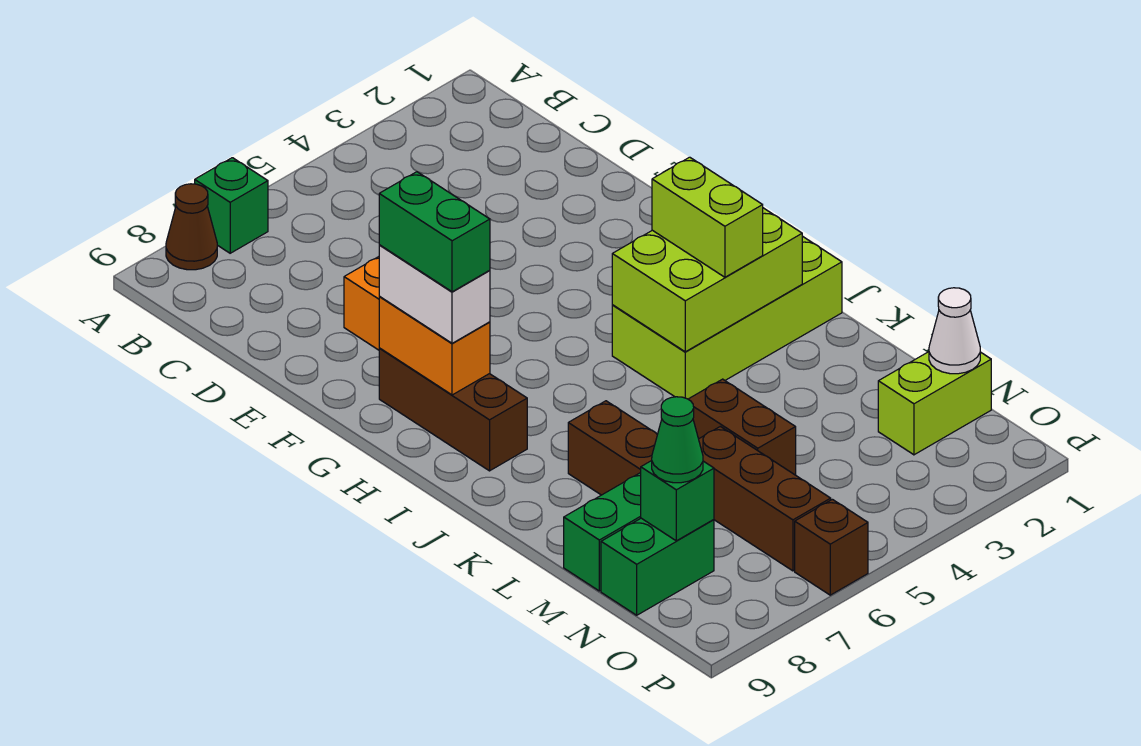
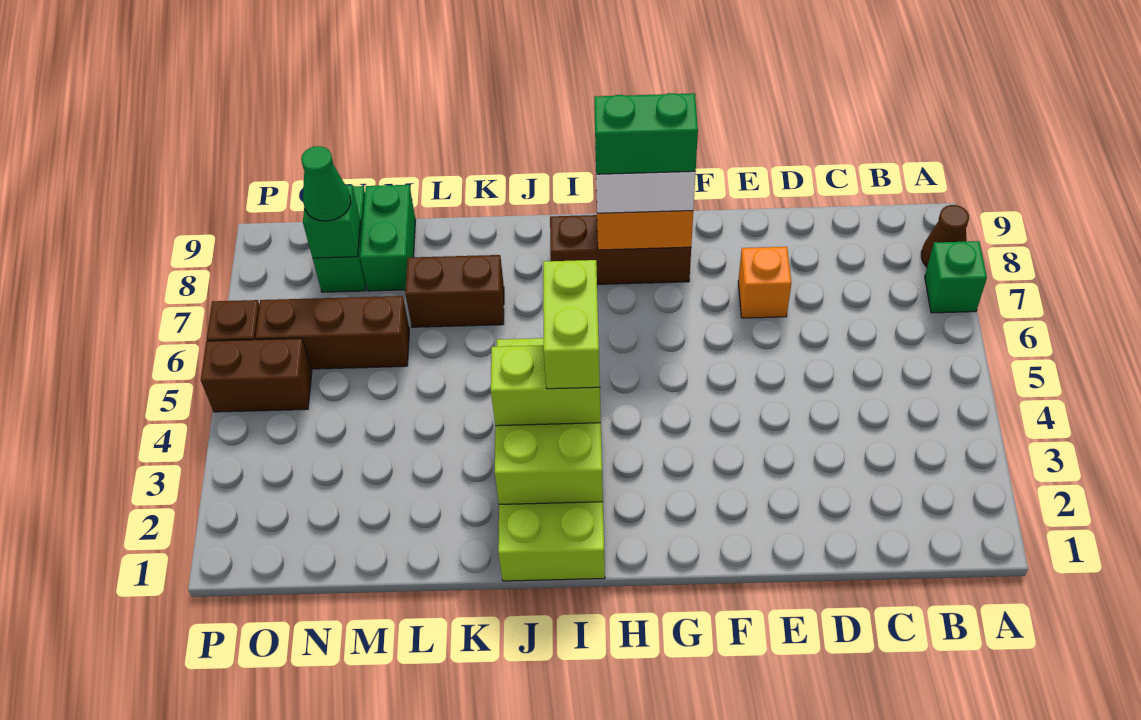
brown 1x2 brick [688,379,796,475] -> brown 1x2 brick moved to [201,338,312,412]
lime 1x2 brick [878,352,991,455] -> lime 1x2 brick moved to [543,260,600,389]
white 1x1 cone [929,288,980,374] -> none

